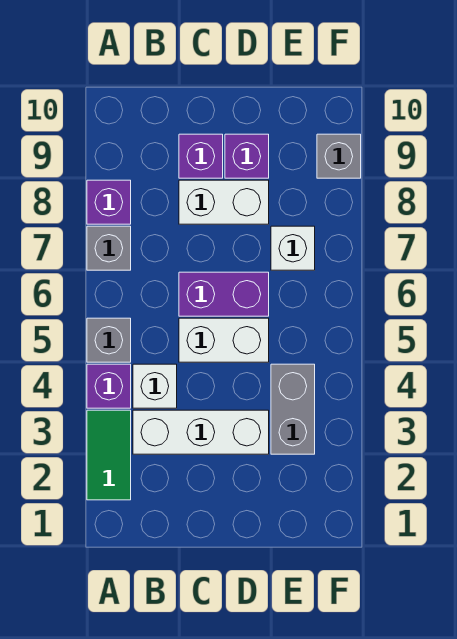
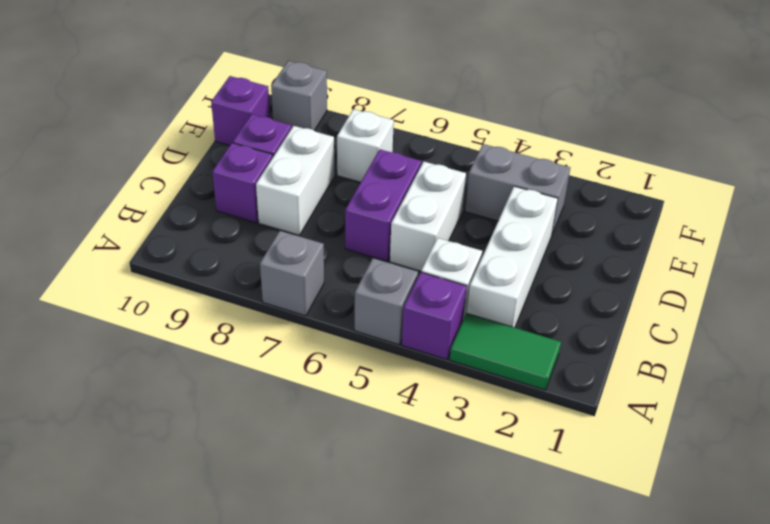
purple 1x1 brick [87,180,131,224] -> purple 1x1 brick moved to [211,76,270,145]

